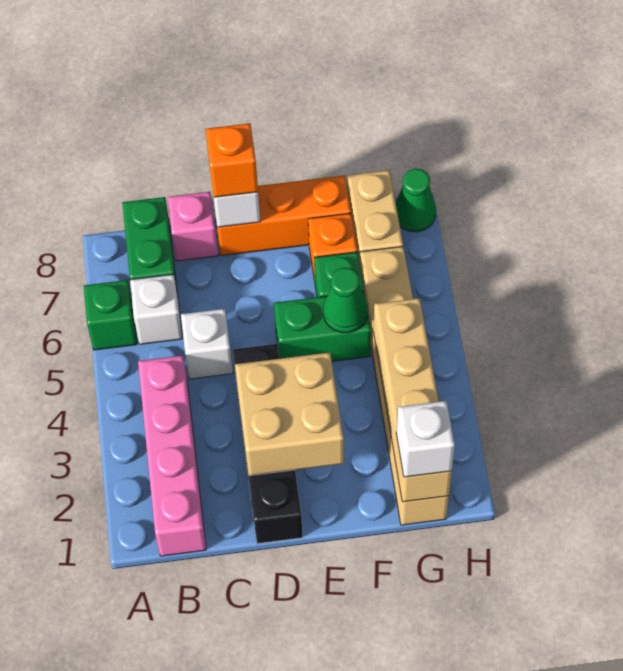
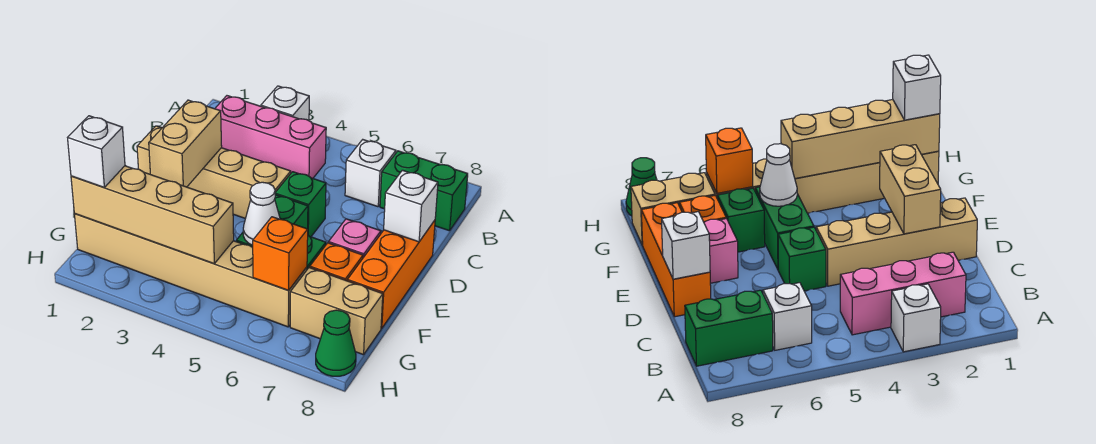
green 1x1 brick [84,280,137,350] -> green 1x1 brick moved to [275,172,326,237]
pink 1x4 brick [138,355,206,556] -> pink 1x3 brick [215,96,326,178]
white 1x1 brick [181,309,233,379] -> white 1x1 brick moved to [261,86,309,120]
pink 1x1 brick [168,192,218,261] -> pink 1x1 brick moved to [329,219,381,258]
black 1x4 brick [233,344,303,544] -> tan 1x4 brick [137,126,291,219]
tan 2x2 brick [235,353,344,476] -> tan 1x2 brick [149,100,222,187]
orange 1x1 brick [205,123,258,197] -> orange 1x1 brick moved to [253,217,308,290]
green 1x1 cone [323,268,368,333] -> white 1x1 cone [243,182,280,245]

